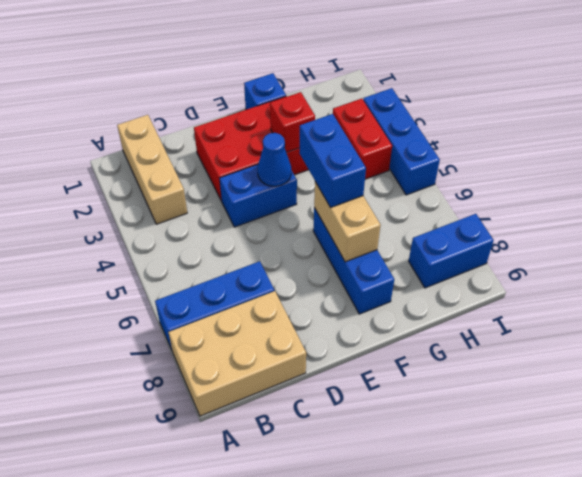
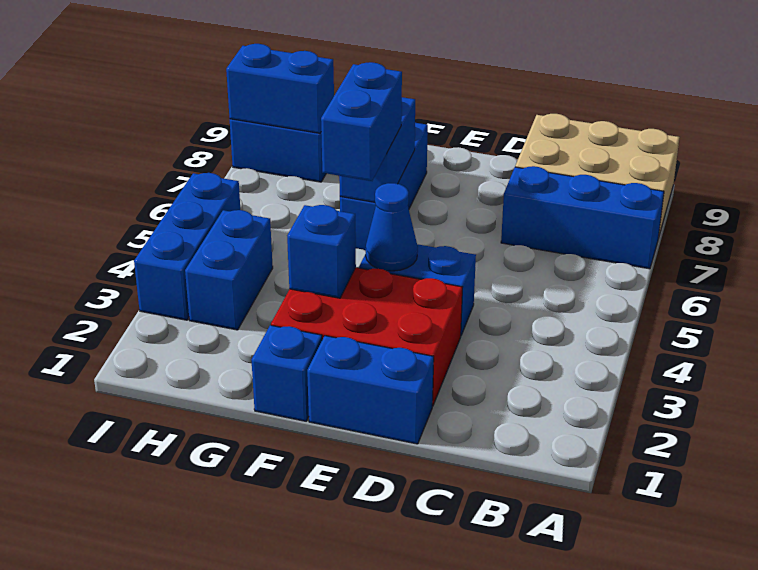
tan 1x3 brick [117,115,187,224] -> none
none -> blue 1x2 brick [307,336,434,444]
red 1x1 brick [270,92,315,152] -> blue 1x1 brick [287,205,356,298]
tan 1x2 brick [314,182,380,262] -> blue 1x2 brick [339,97,415,202]
red 1x2 brick [333,99,392,179] -> blue 1x2 brick [185,210,273,330]
none -> blue 1x2 brick [226,44,334,133]

